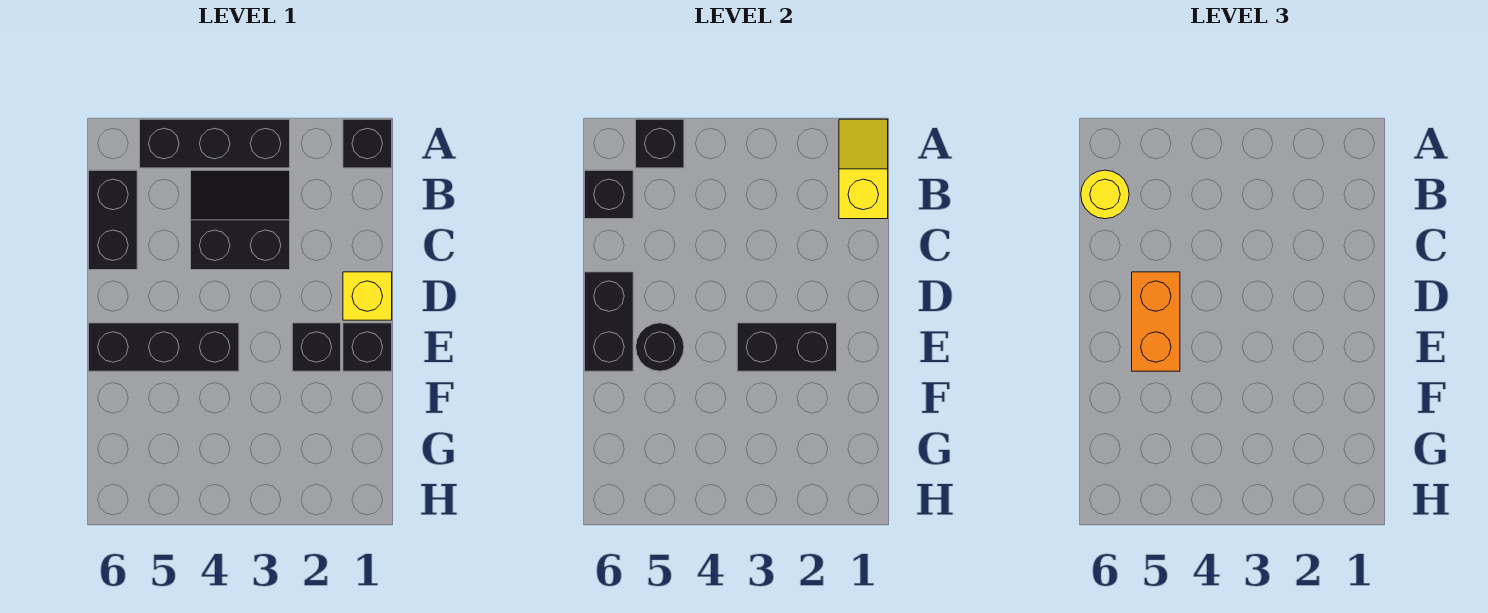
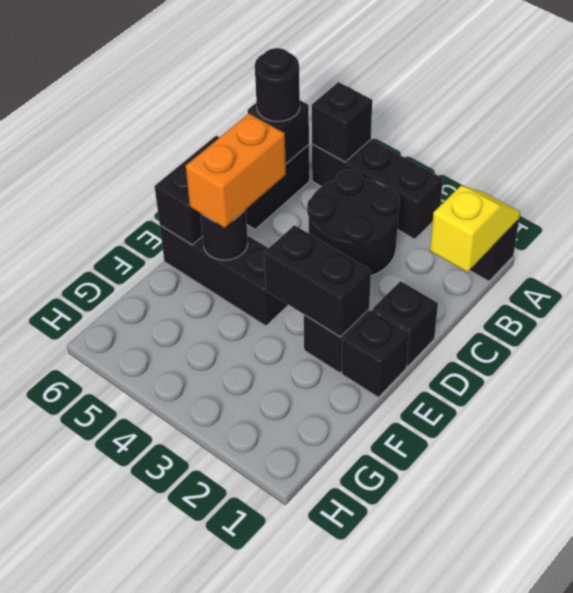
black 2x2 slope [191,170,290,270] -> black 2x2 round brick [307,170,400,276]
yellow 1x1 round brick [1081,170,1129,219] -> black 1x1 round brick [255,48,300,122]
yellow 1x1 brick [343,272,392,320] -> black 1x1 brick [373,281,438,367]

